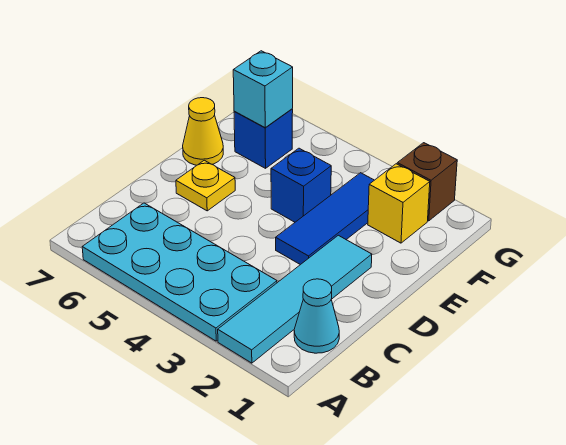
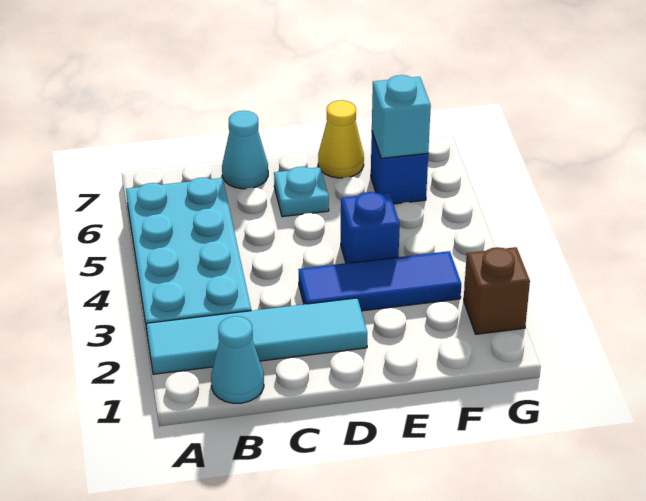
none -> cyan 1x1 cone [222,111,268,189]
yellow 1x1 plate [176,160,235,211] -> cyan 1x1 plate [274,167,329,217]
yellow 1x1 brick [368,164,430,243] -> none

